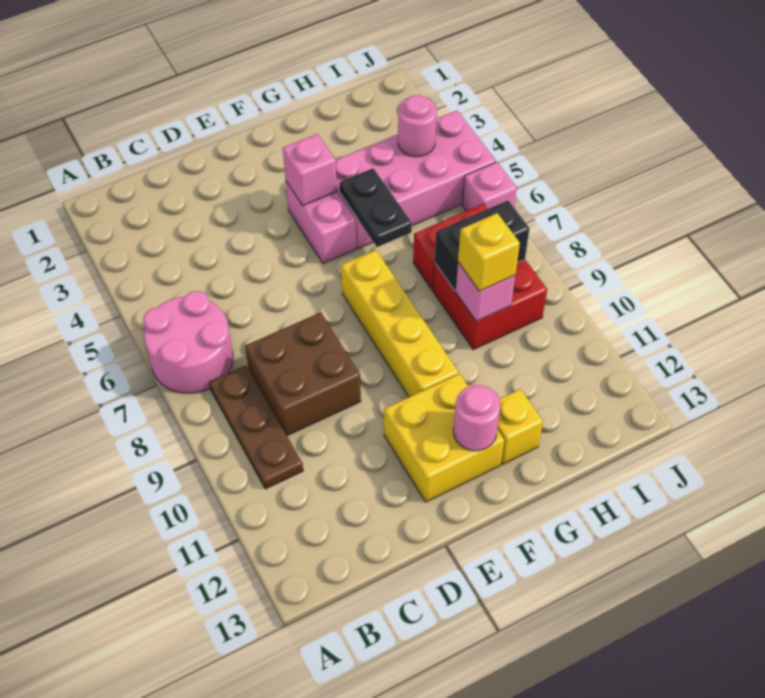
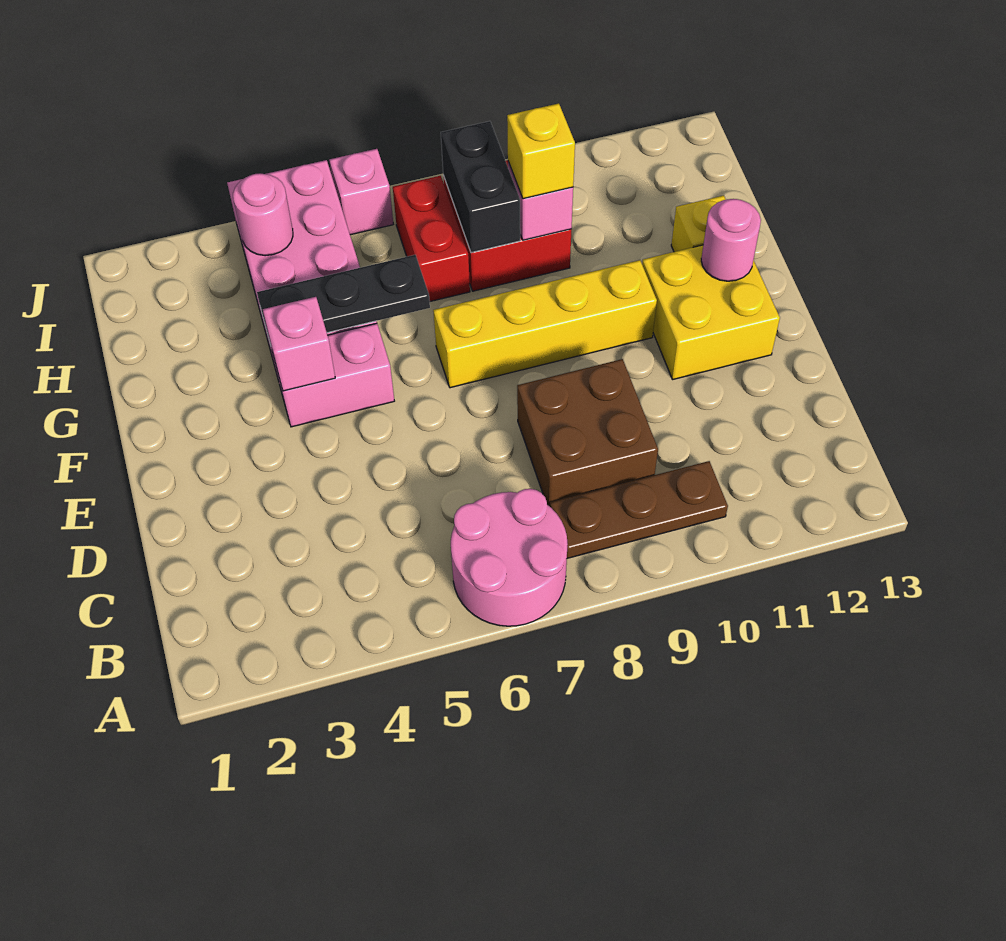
black 1x2 plate [339,168,412,247] -> black 1x3 plate [257,255,430,338]

